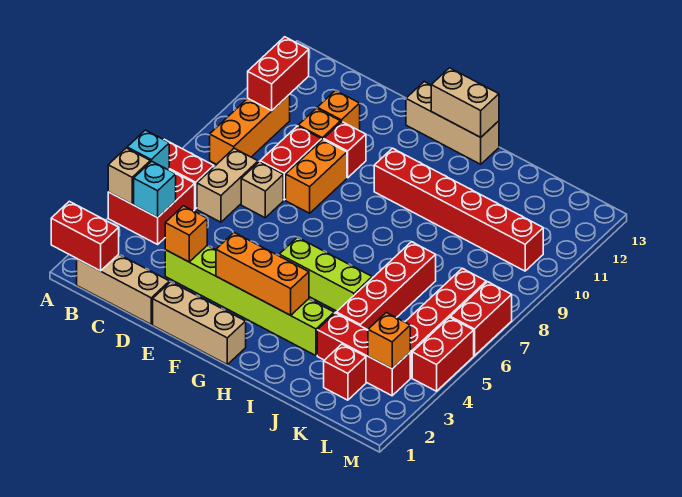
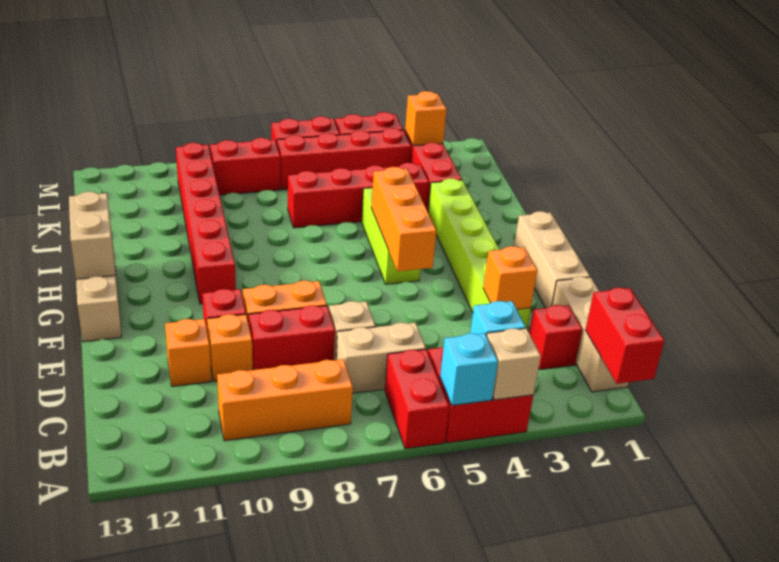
red 1x2 brick [248,37,309,111] -> red 1x2 brick moved to [210,138,280,195]
orange 1x3 brick [216,233,309,315] -> orange 1x3 brick moved to [371,167,436,271]
red 1x1 brick [324,344,366,400] -> red 1x1 brick moved to [529,305,583,370]

